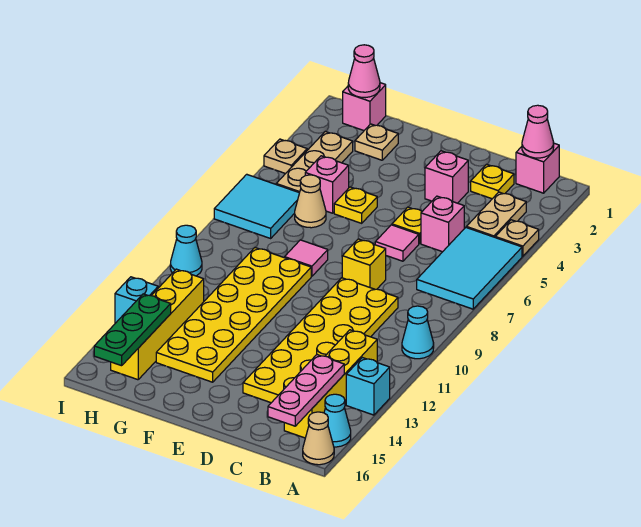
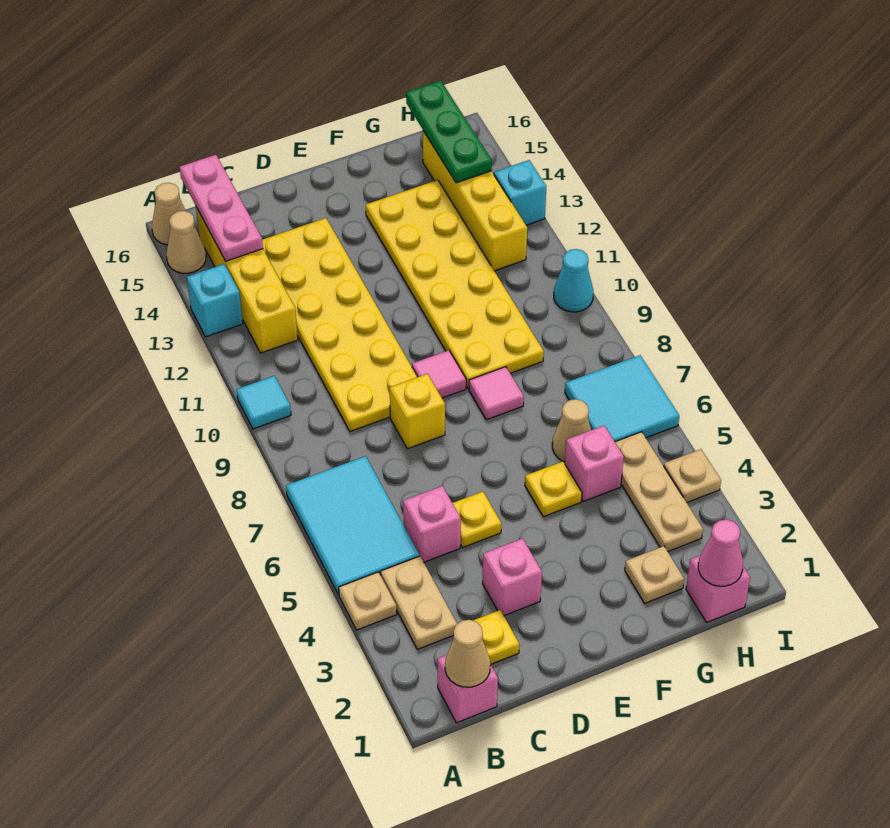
cyan 1x1 cone [402,306,434,359] -> cyan 1x1 tile [236,376,291,429]
cyan 1x1 cone [324,394,351,447] -> tan 1x1 cone [166,211,206,273]
pink 1x1 cone [522,105,554,158] -> tan 1x1 cone [445,620,490,687]
pink 1x1 tile [375,225,419,261] -> pink 1x1 tile moved to [412,350,466,398]

